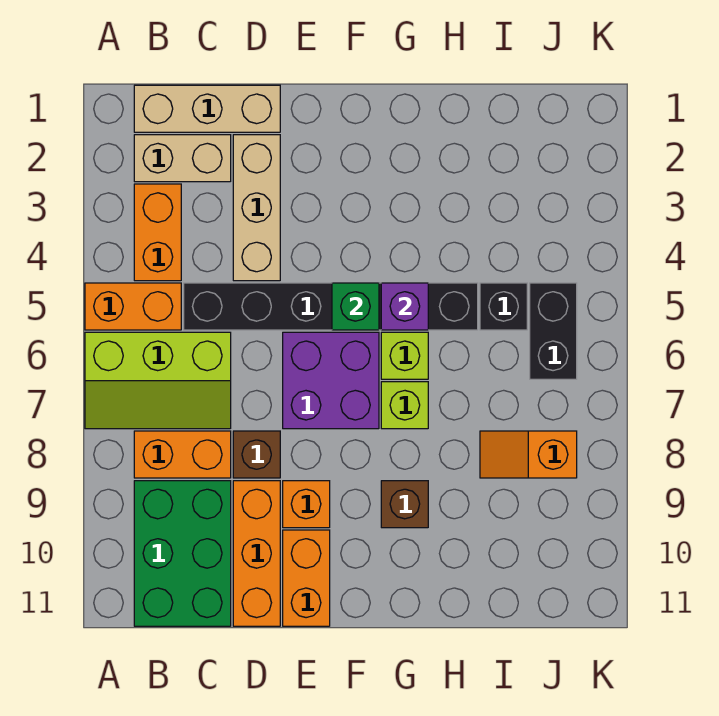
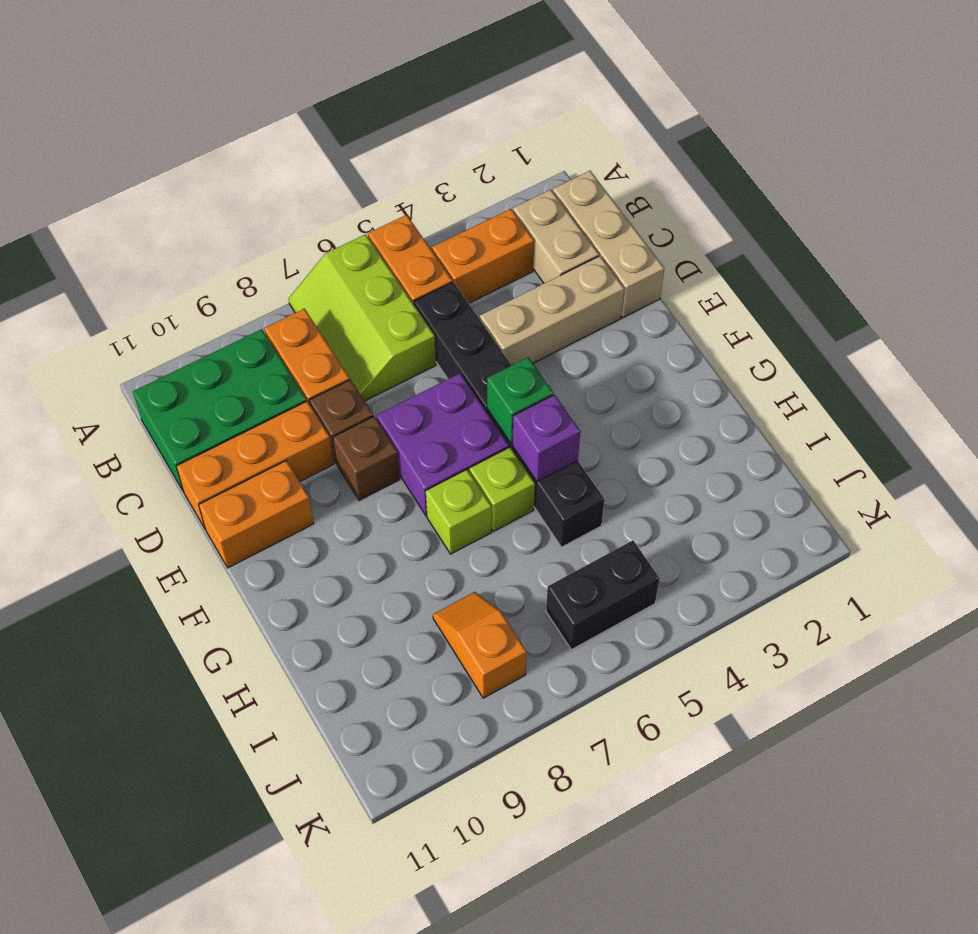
orange 1x1 brick [283,481,330,528] -> none
brown 1x1 brick [381,481,428,528] -> brown 1x1 brick moved to [333,416,400,500]
black 1x1 brick [480,283,527,330] -> none

